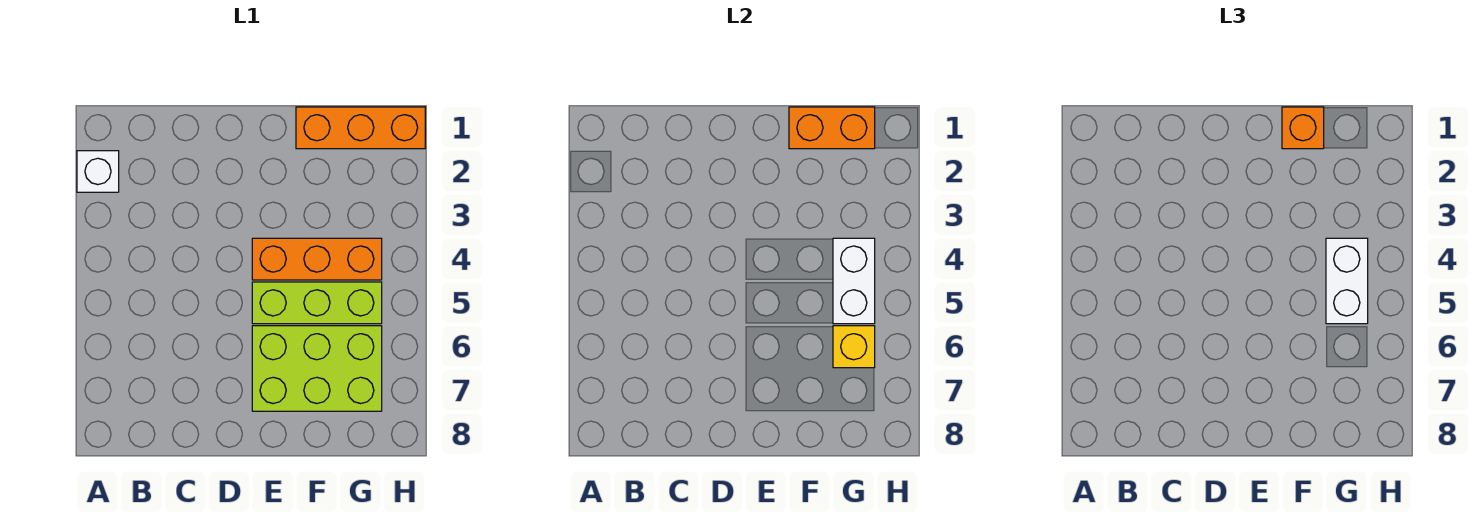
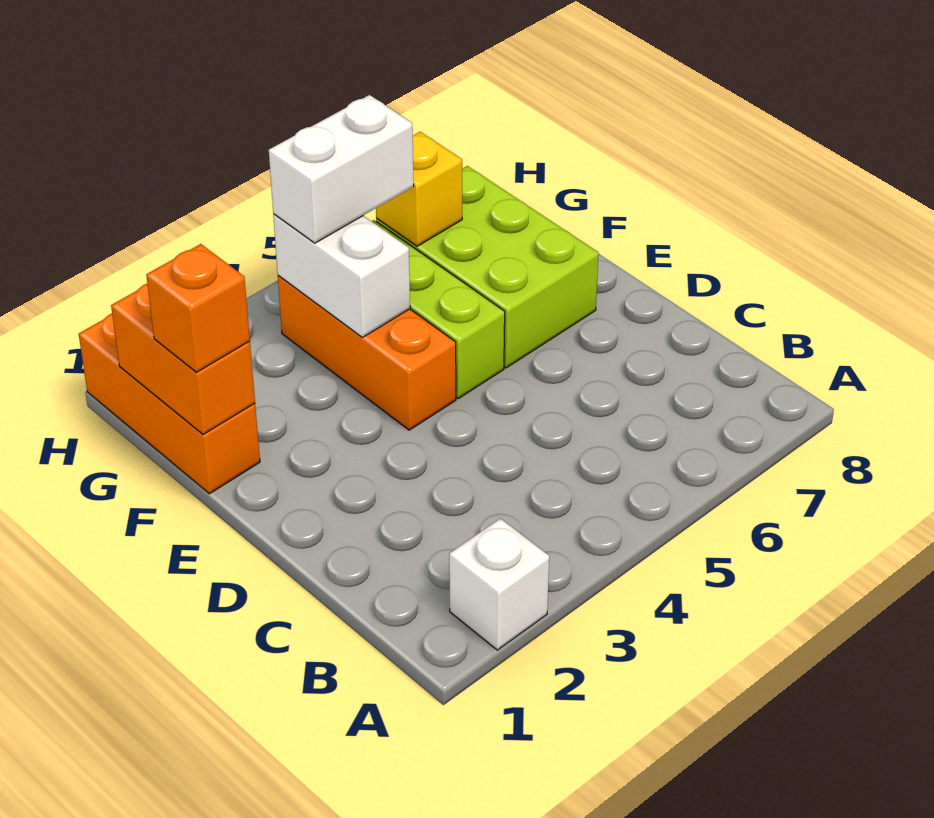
white 1x2 brick [833,238,875,324] -> white 1x2 brick turned to [273,214,410,337]

